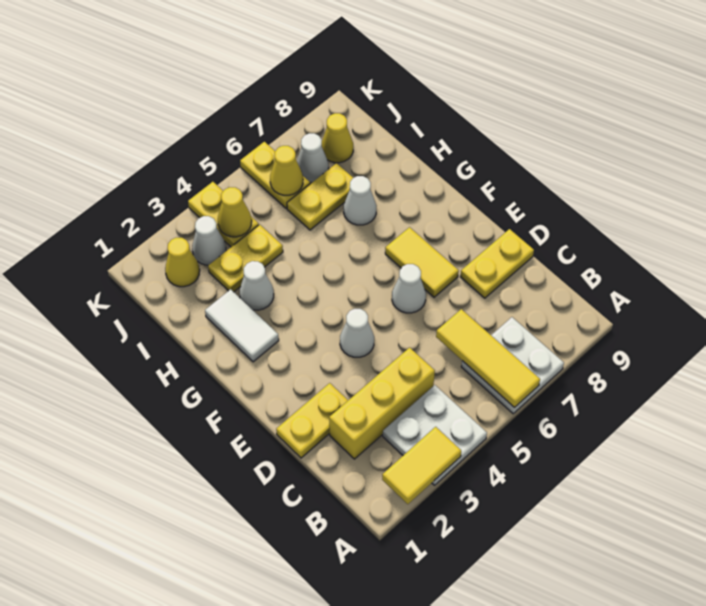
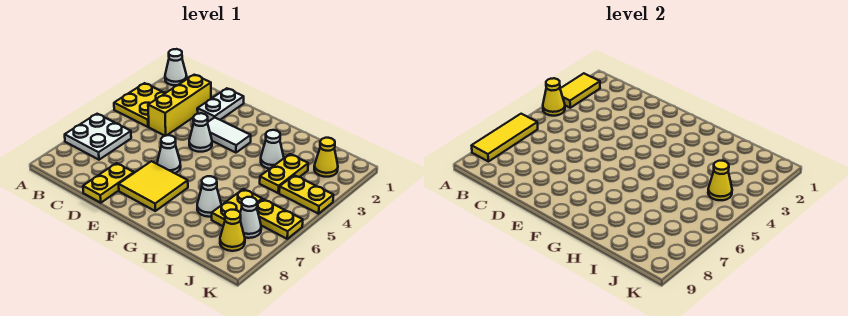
white 2x2 plate [383,385,487,485] -> yellow 2x2 plate [114,83,165,127]
yellow 1x3 tile [436,309,540,408] -> yellow 1x3 tile turned to [472,114,538,162]
yellow 1x2 plate [276,383,348,458] -> white 1x2 plate [197,88,244,121]
yellow 1x2 tile [385,227,459,297] -> yellow 2x2 tile [119,161,188,211]
white 1x2 tile [205,289,279,362] -> white 1x2 tile moved to [208,117,251,153]
white 1x1 cone [192,216,226,265] -> white 1x1 cone moved to [165,49,187,85]
yellow 1x1 cone [270,146,303,195] -> yellow 1x1 cone moved to [543,78,565,116]

